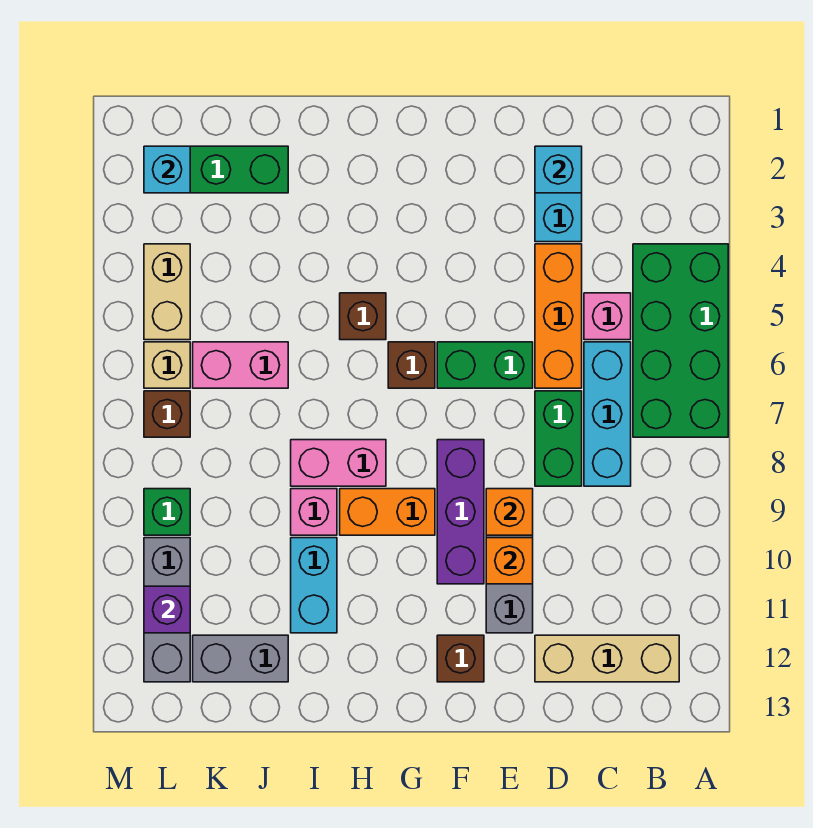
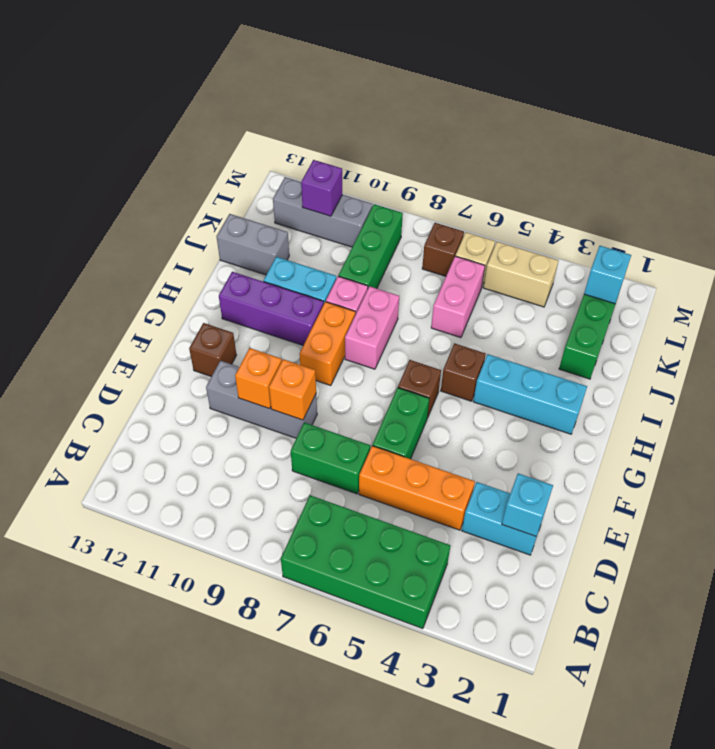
tan 1x3 brick [535,635,679,682] -> none
pink 1x1 brick [584,293,631,340] -> none
cyan 1x3 brick [584,342,631,486] -> cyan 1x3 brick moved to [473,354,587,434]
purple 1x3 brick [437,440,484,584] -> purple 1x3 brick moved to [219,272,324,345]
grey 1x2 brick [193,635,288,682] -> grey 1x2 brick turned to [216,214,289,275]
green 1x1 brick [144,489,190,535] -> green 1x3 brick [338,204,403,289]

